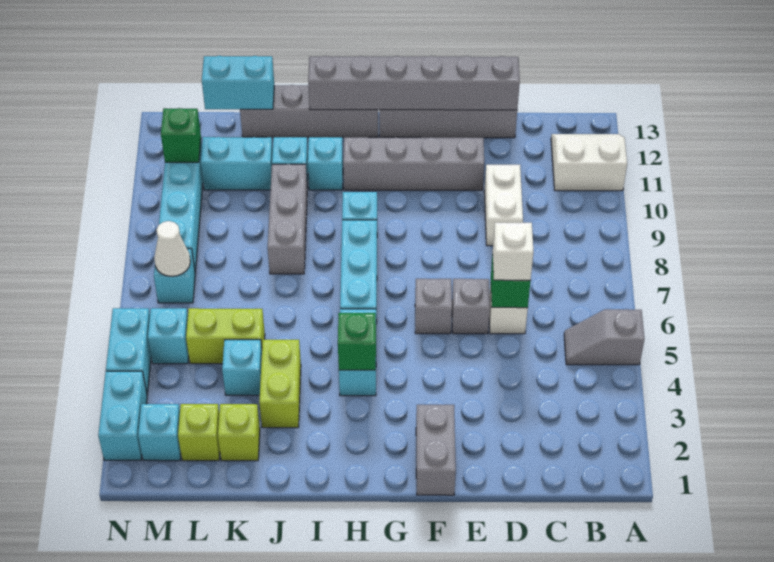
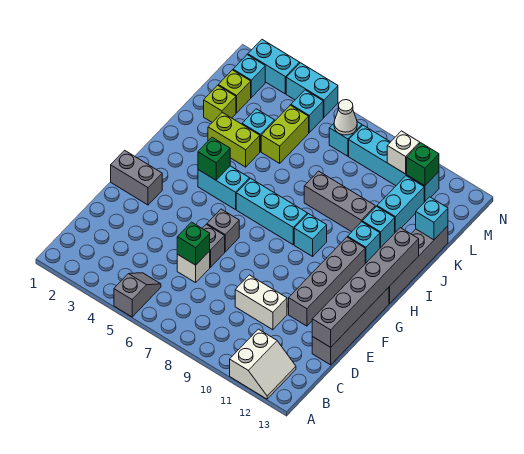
white 1x1 brick [493,223,534,280] -> white 1x1 brick moved to [387,131,420,174]
cyan 1x2 brick [202,56,274,109] -> cyan 1x1 brick [416,197,448,240]

